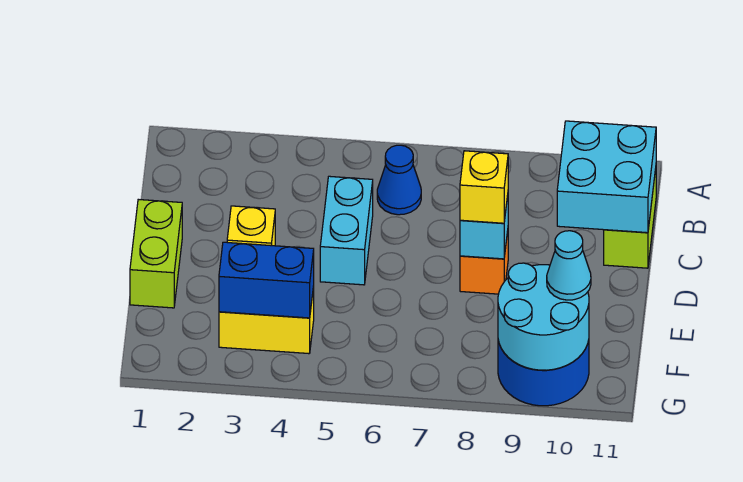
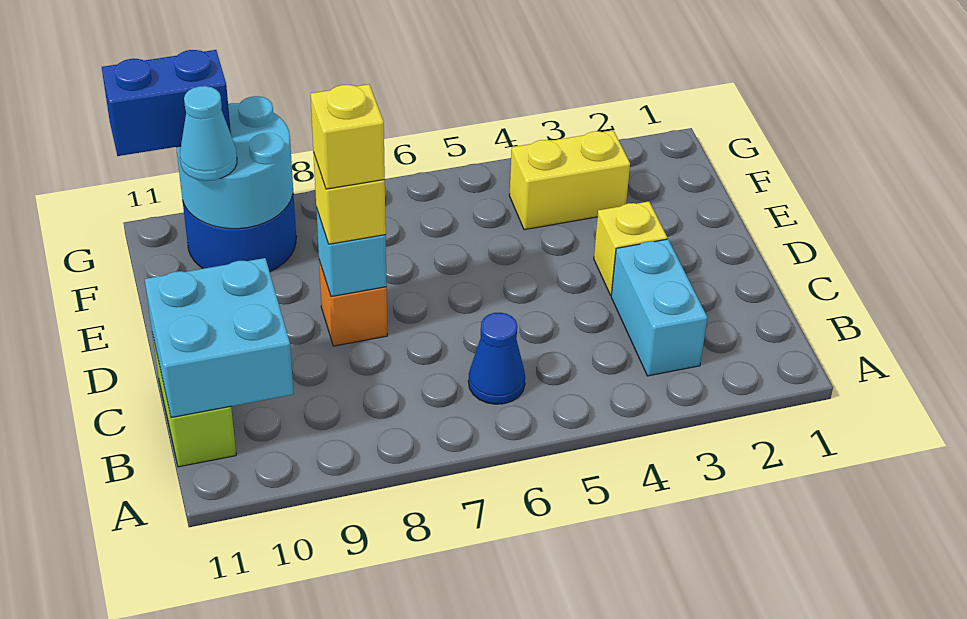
cyan 1x2 brick [320,176,373,285] -> cyan 1x2 brick moved to [611,239,707,376]
lime 1x2 brick [130,199,182,308] -> none
none -> yellow 1x1 brick [310,84,385,189]
blue 1x2 brick [219,242,314,318] -> blue 1x2 brick moved to [102,50,231,156]

